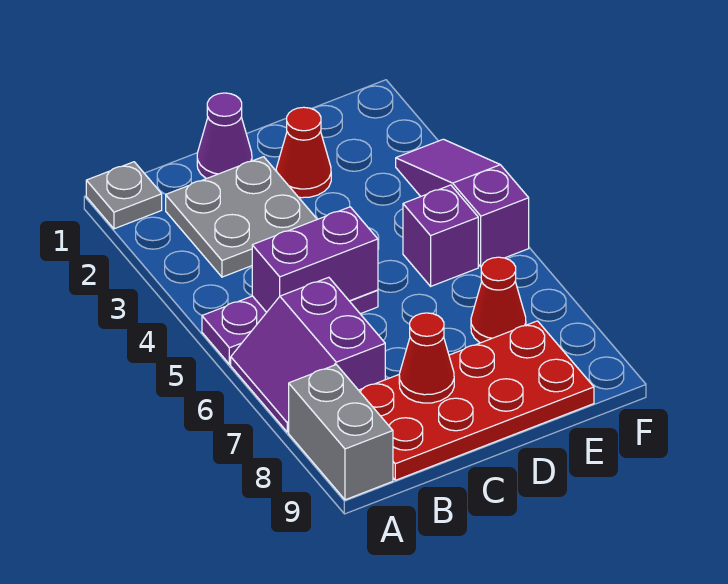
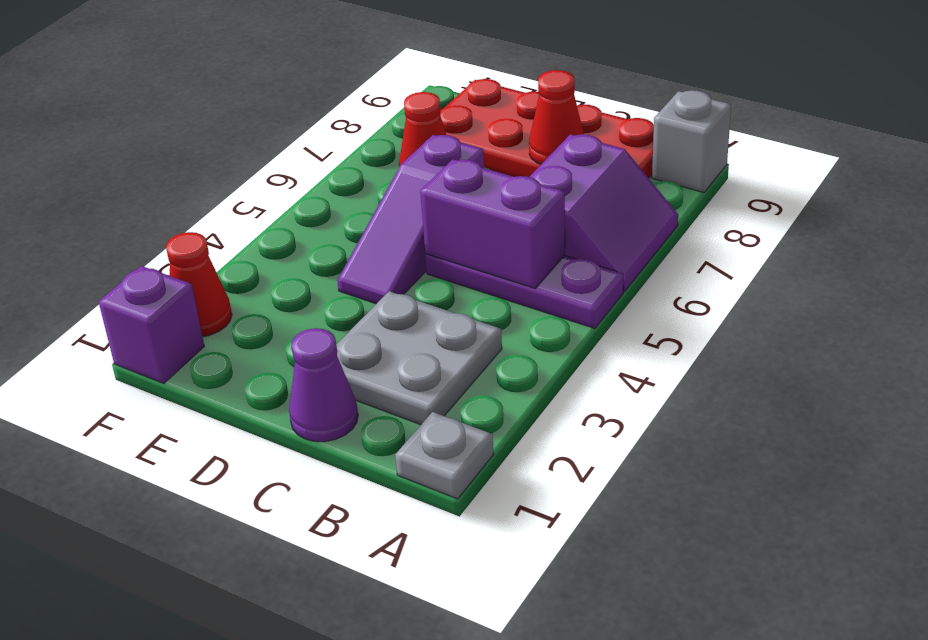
grey 1x2 brick [289,365,393,500] -> grey 1x1 brick [652,90,731,193]
red 1x1 cone [276,107,331,198] -> red 1x1 cone moved to [166,232,232,337]
purple 1x1 brick [403,185,478,286] -> purple 1x1 brick moved to [99,266,204,383]
purple 1x3 slope [396,139,529,267] -> purple 1x3 slope moved to [337,135,484,304]

